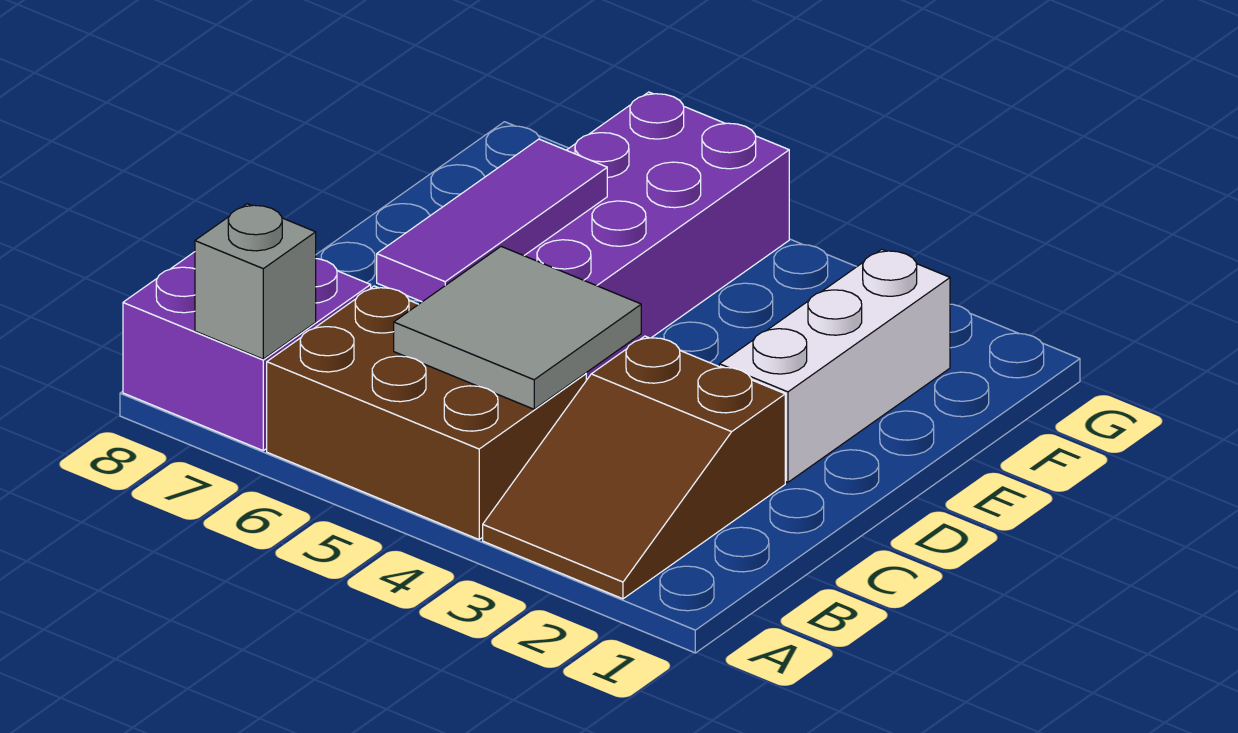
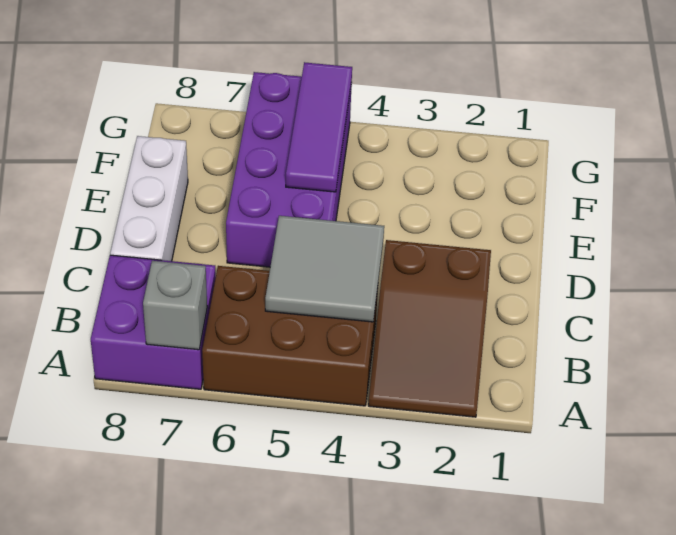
purple 1x3 tile [377,139,607,302] -> purple 1x3 tile moved to [286,62,352,192]
white 1x3 brick [719,249,950,482] -> white 1x3 brick moved to [110,136,188,261]

